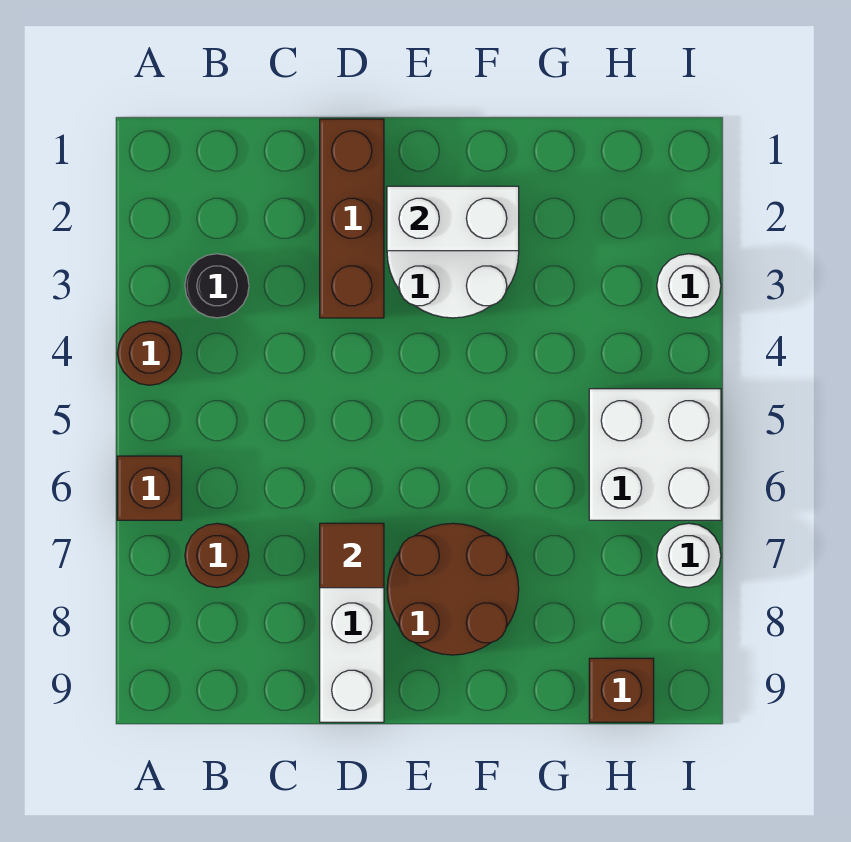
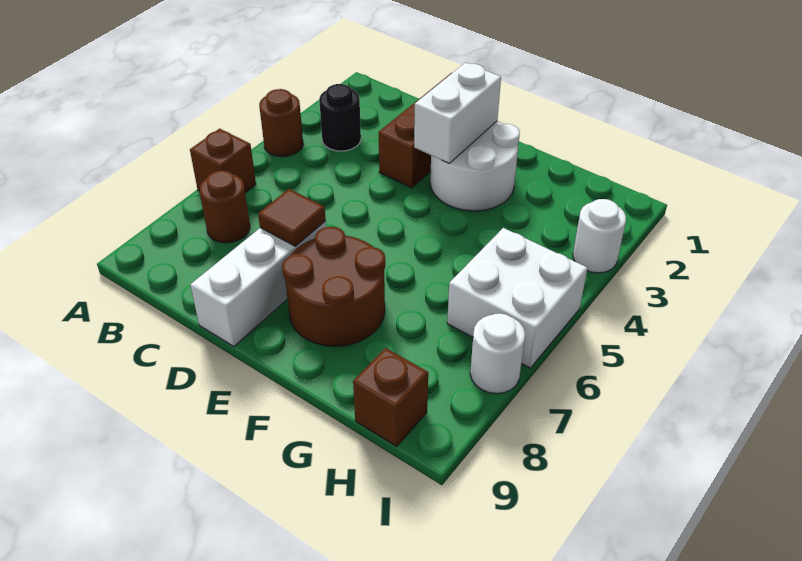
white 1x2 brick [387,186,519,251] -> white 1x2 brick turned to [414,63,501,163]

